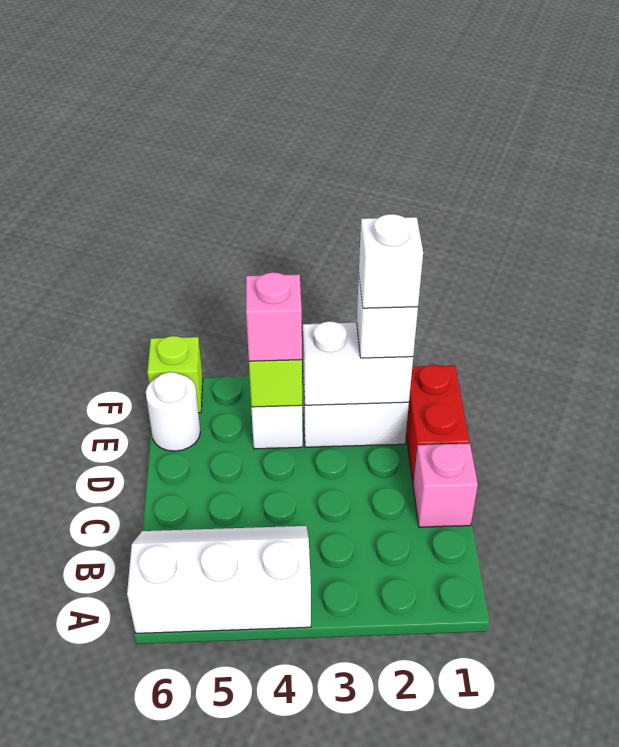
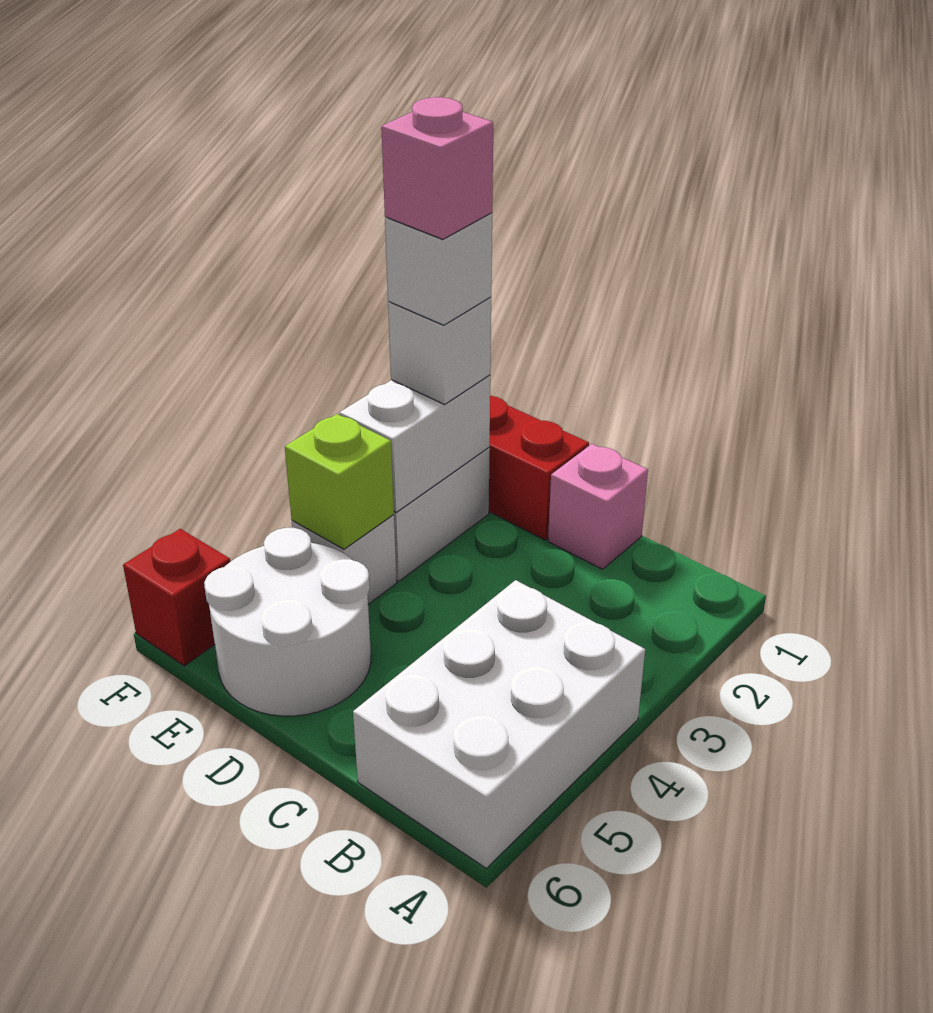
white 2x3 slope [127,526,311,633] -> white 2x3 brick [353,580,645,868]
pink 1x1 brick [246,272,302,361] -> pink 1x1 brick moved to [381,97,493,240]
white 1x1 round brick [146,372,200,451] -> white 2x2 round brick [204,528,371,716]
lime 1x1 brick [147,336,203,413] -> red 1x1 brick [123,529,230,666]

